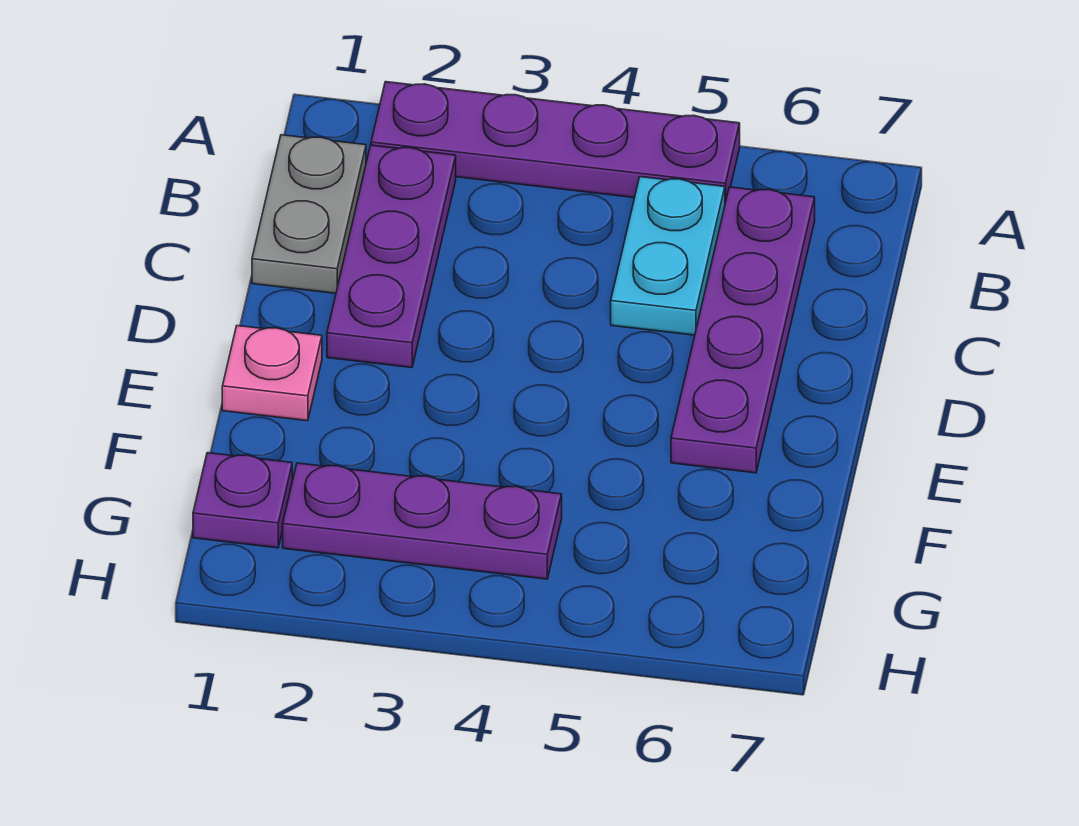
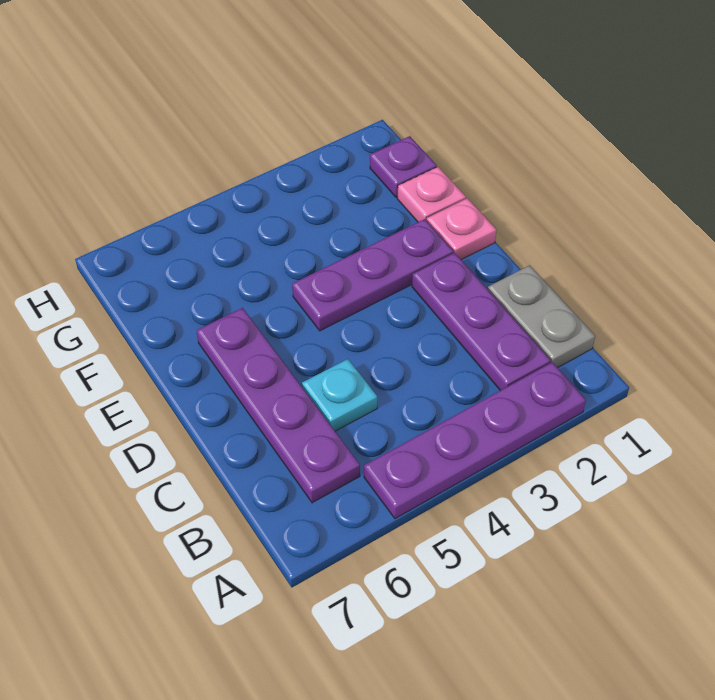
cyan 1x2 plate [611,177,725,335] -> cyan 1x1 plate [302,359,377,431]
none -> pink 1x1 plate [397,167,466,222]
purple 1x3 plate [283,463,562,579] -> purple 1x3 plate moved to [292,219,453,331]

